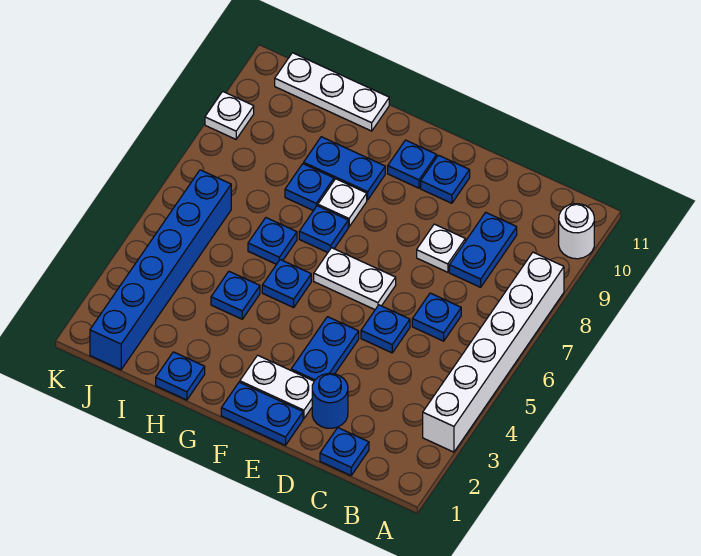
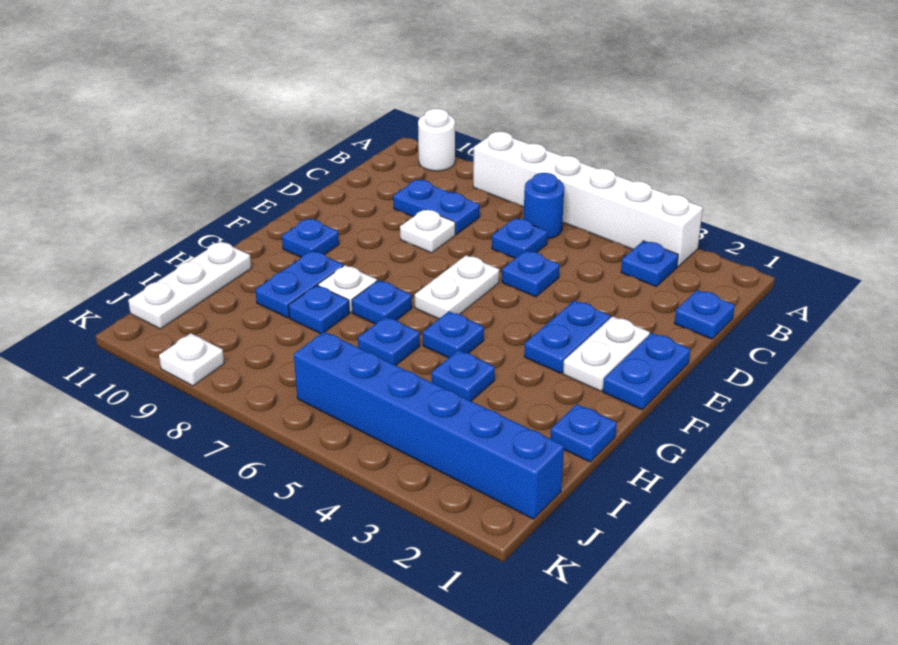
blue 1x1 round brick [312,374,348,428] -> blue 1x1 round brick moved to [523,173,564,239]
blue 1x2 plate [291,317,359,381] -> blue 1x2 plate turned to [524,300,611,373]
blue 1x1 plate [421,155,470,203] -> blue 1x1 plate moved to [621,241,678,286]

